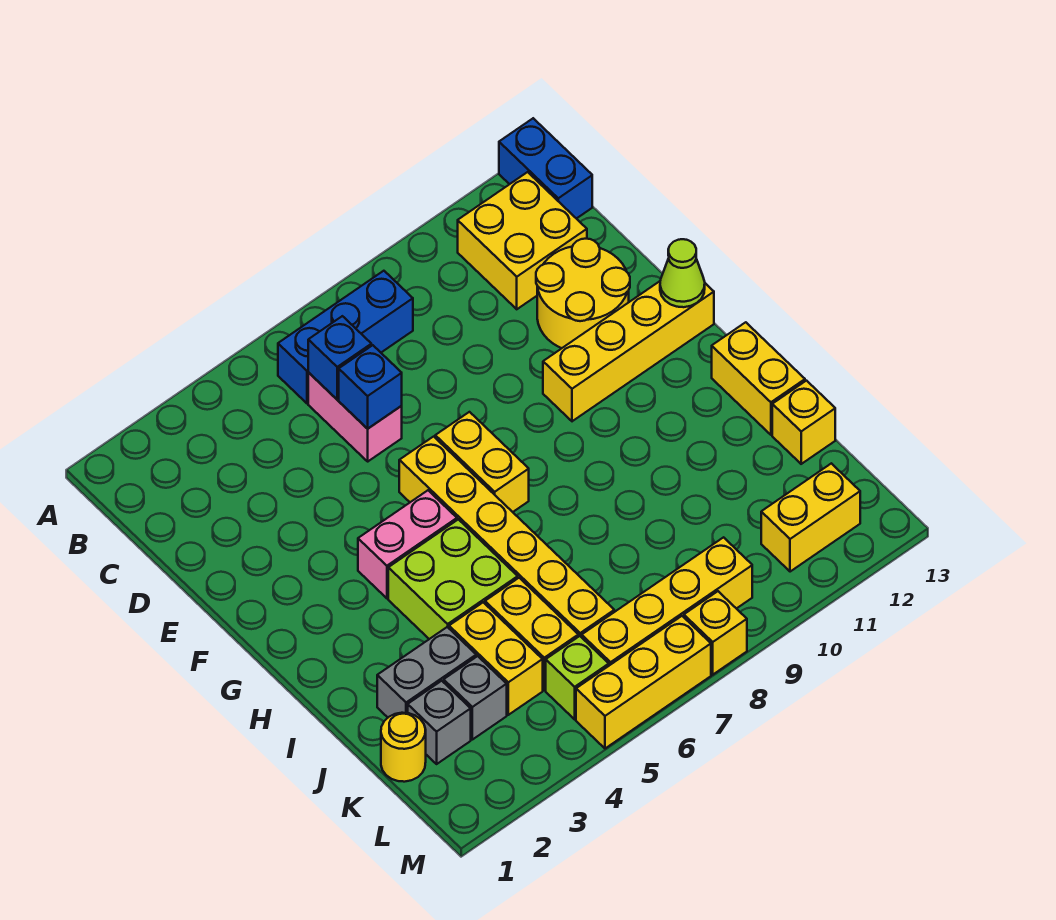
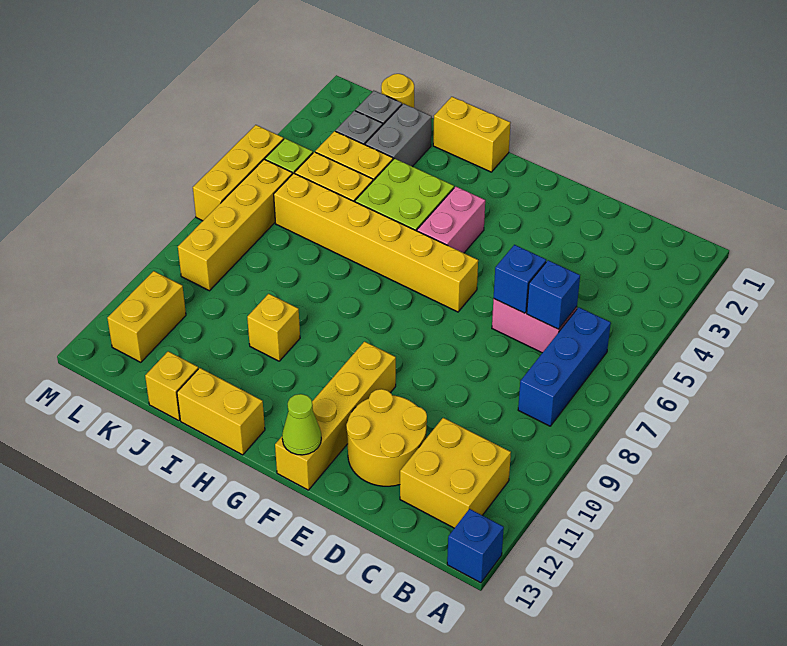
blue 1x2 brick [499,118,592,219] -> blue 1x1 brick [447,509,504,583]
yellow 1x2 brick [435,412,529,512] -> yellow 1x2 brick moved to [433,97,510,172]
yellow 1x1 brick [684,591,747,675] -> yellow 1x1 brick moved to [247,294,300,361]

